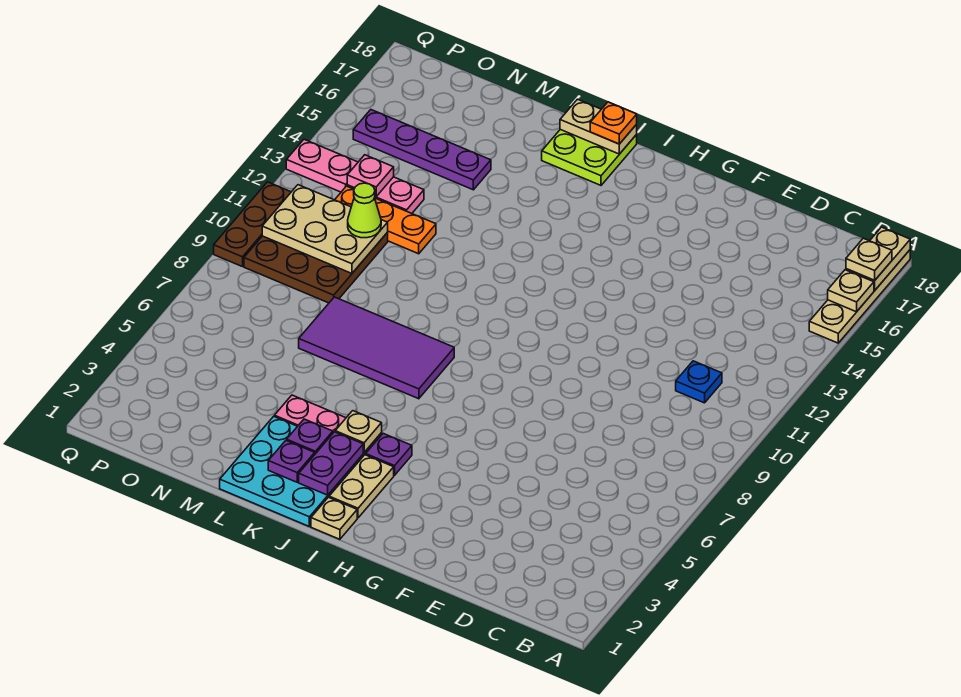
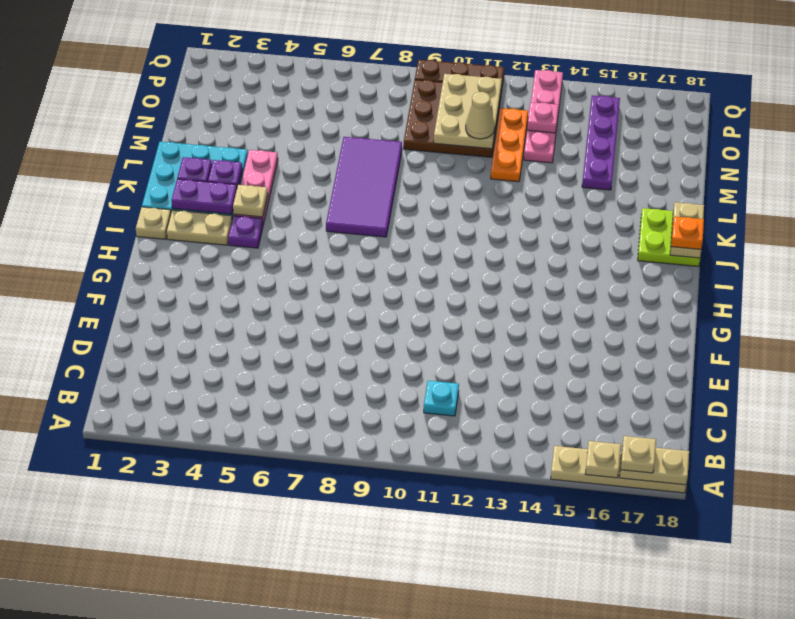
blue 1x1 plate [676,361,722,403] -> cyan 1x1 plate [424,381,459,416]
lime 1x1 cone [348,183,381,238] -> tan 1x1 cone [466,92,495,139]

